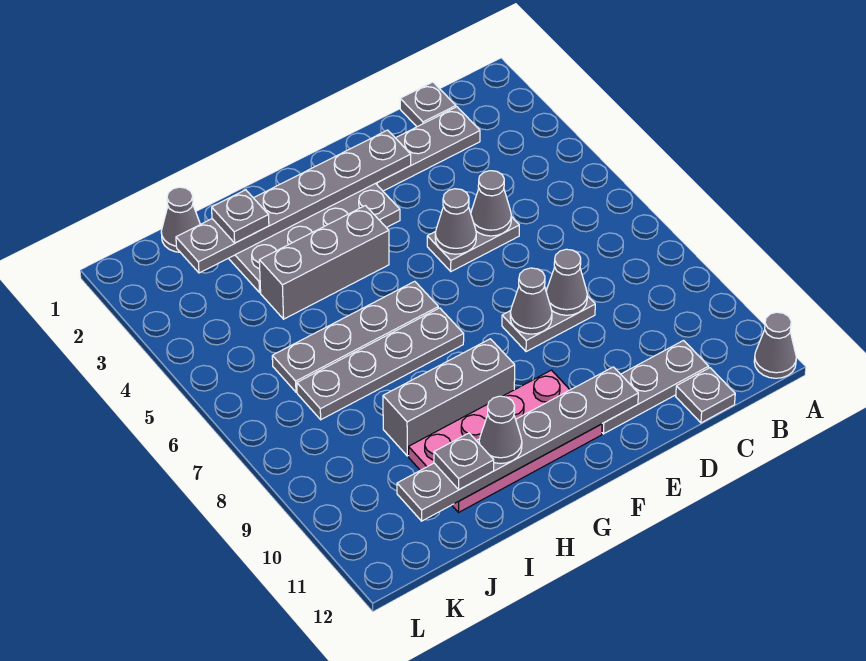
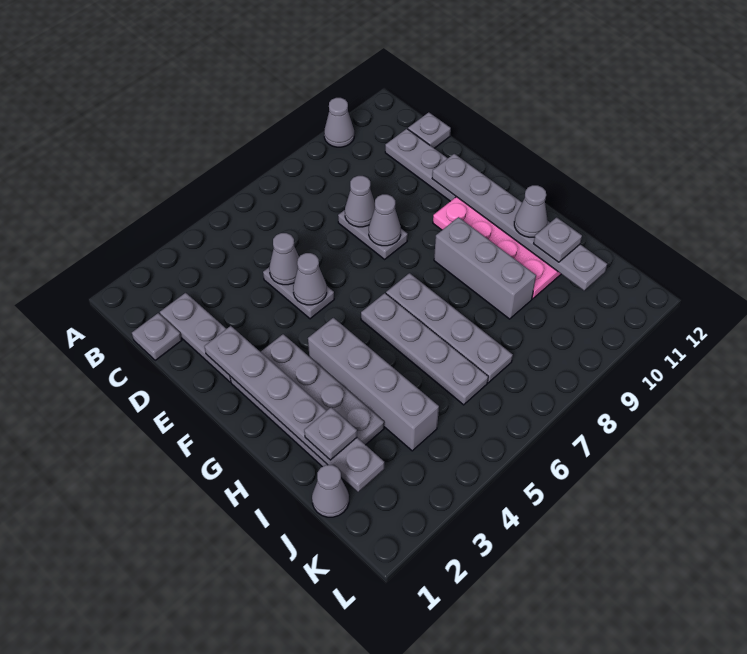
grey 1x1 cone [754,312,796,378] -> grey 1x1 cone moved to [324,98,354,147]
grey 1x3 brick [259,206,389,319] -> grey 1x4 brick [308,318,439,451]

